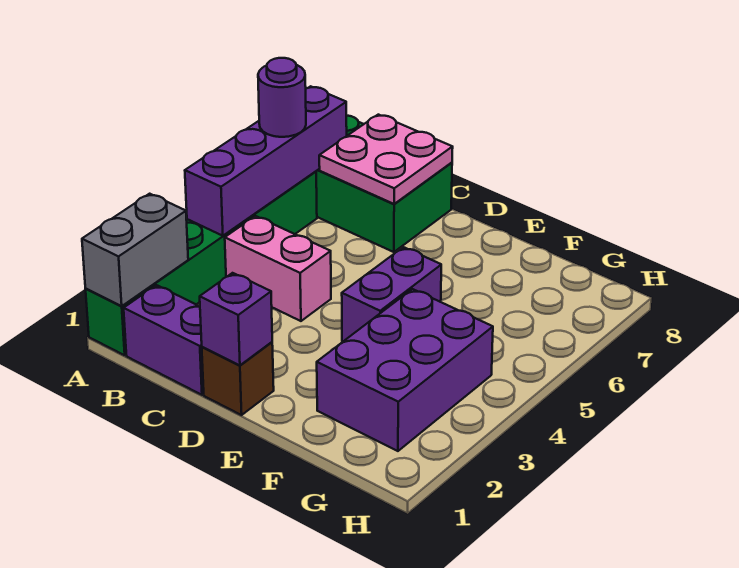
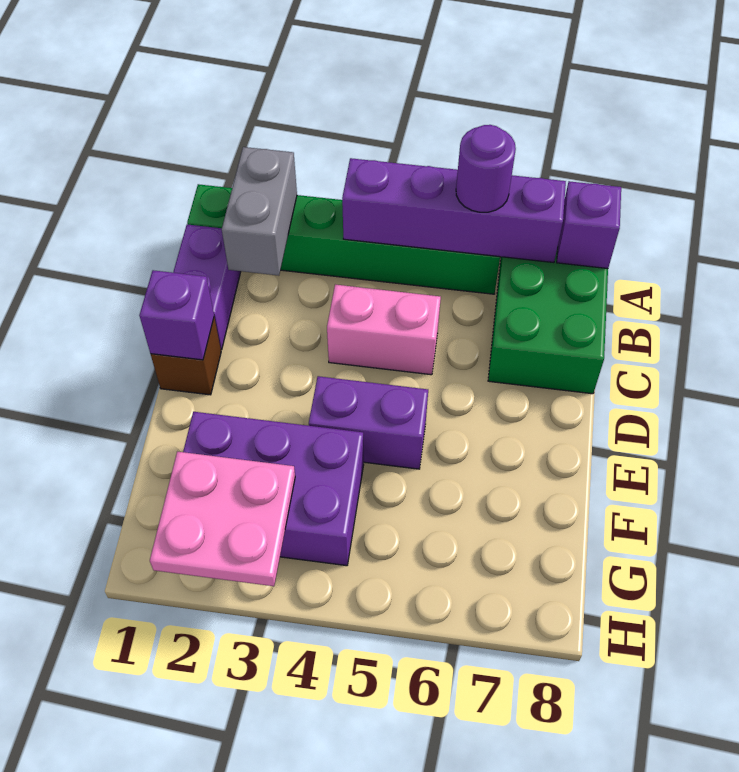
grey 1x2 brick [82,194,188,306] -> grey 1x2 brick turned to [222,147,297,276]
none -> purple 1x1 brick [557,181,621,269]
pink 1x2 brick [225,216,331,321] -> pink 1x2 brick turned to [327,285,441,375]
pink 2x2 plate [319,115,453,204] -> pink 2x2 plate moved to [150,452,295,586]

